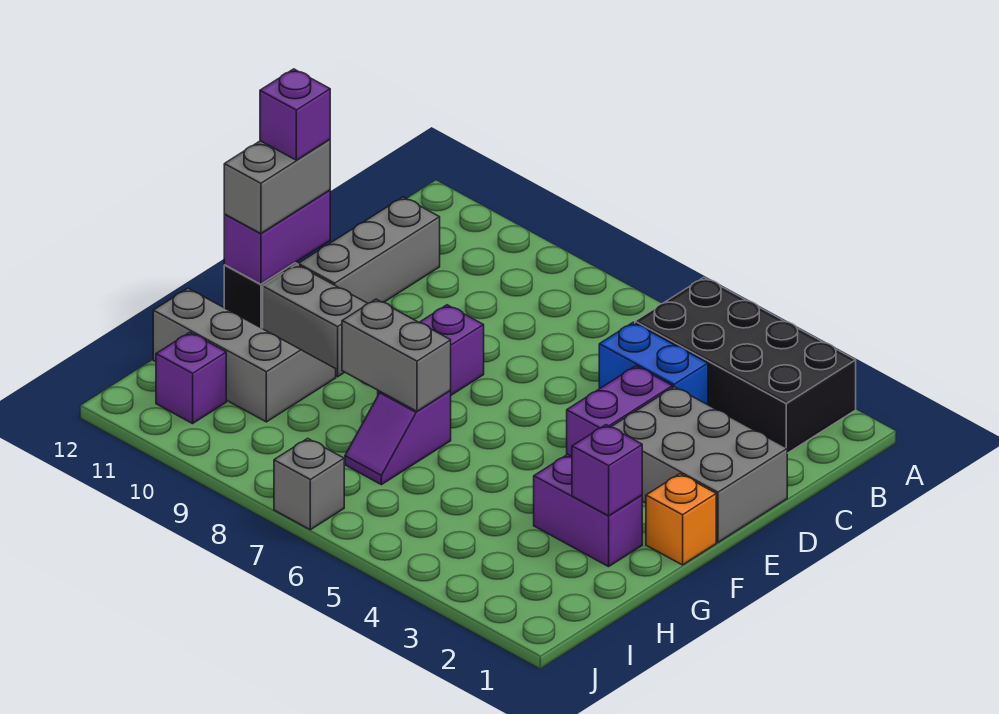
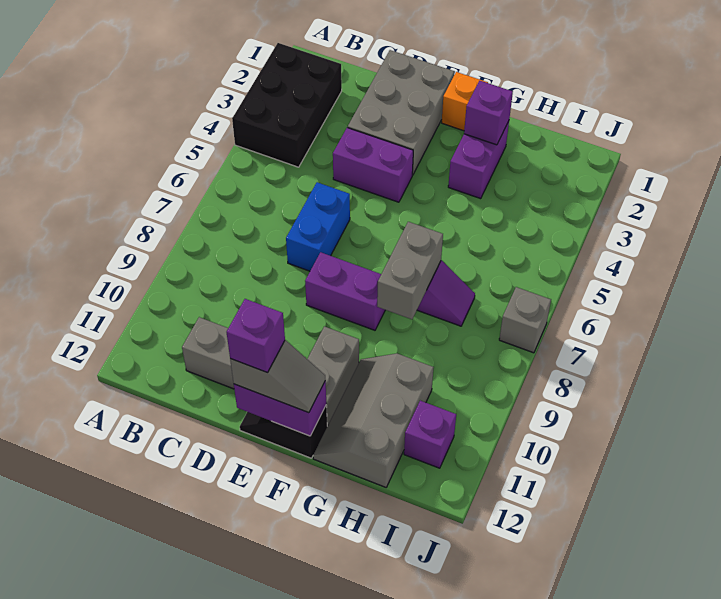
black 2x4 brick [635,277,856,453] -> black 2x3 brick [232,43,342,167]
blue 1x2 brick [599,322,708,405] -> blue 1x2 brick moved to [286,182,350,271]
grey 1x2 brick [224,139,330,234] -> grey 1x2 slope [230,340,326,413]

